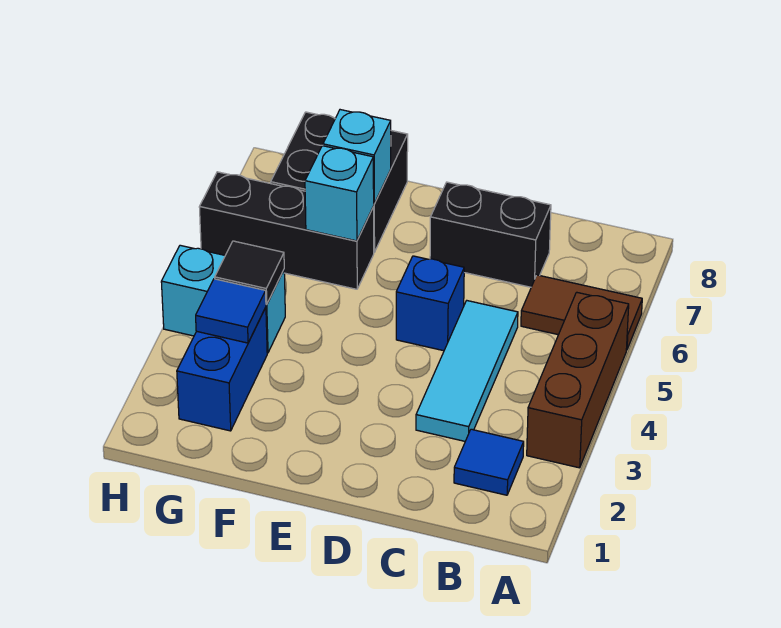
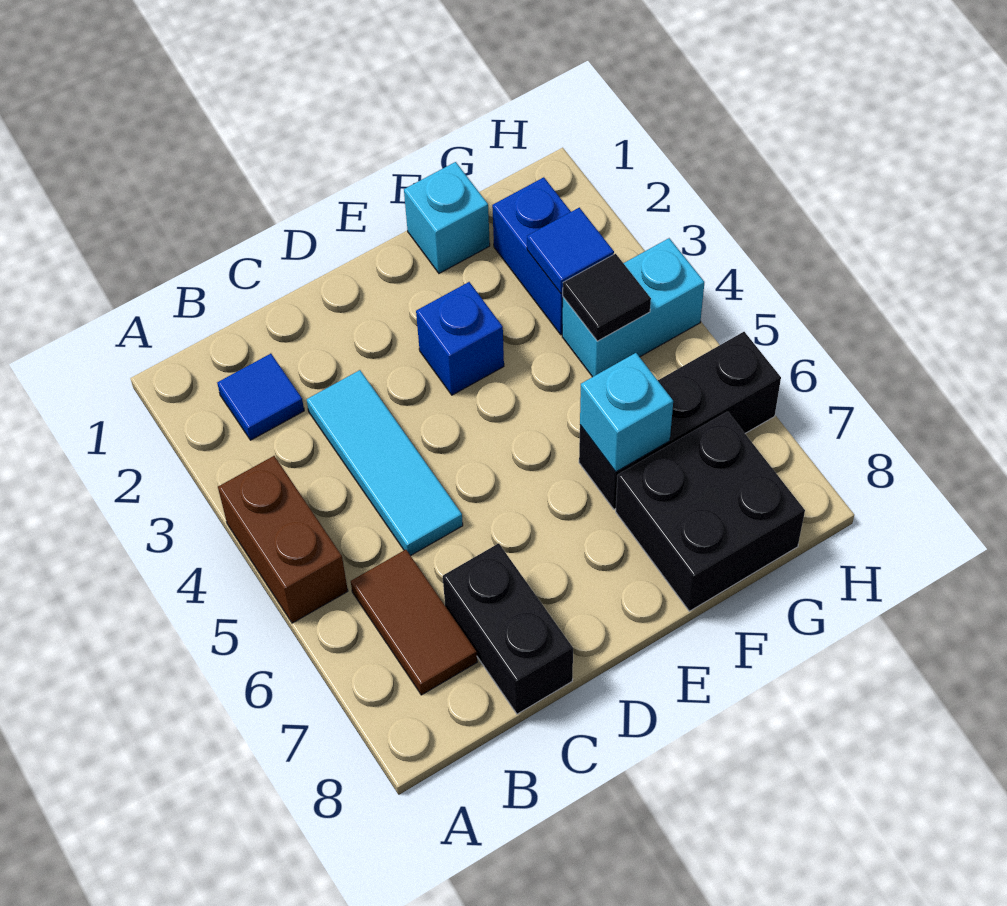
brown 1x3 brick [527,292,629,468] -> brown 1x2 brick [218,456,348,623]
brown 1x2 tile [521,275,642,350] -> brown 1x2 tile turned to [351,550,477,695]
black 1x2 brick [430,182,551,287] -> black 1x2 brick turned to [443,543,573,714]
blue 1x1 brick [396,256,464,351] -> blue 1x1 brick moved to [416,282,504,395]
cyan 1x1 brick [323,110,391,203] -> cyan 1x1 brick moved to [404,162,490,273]

